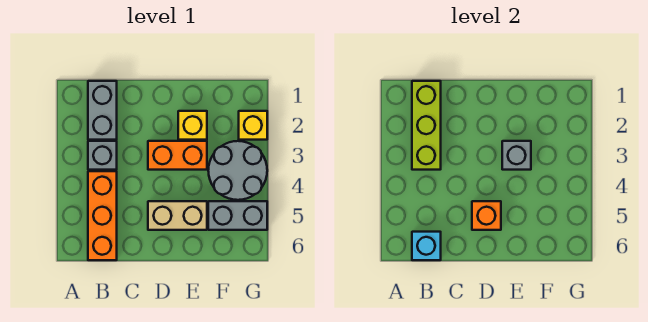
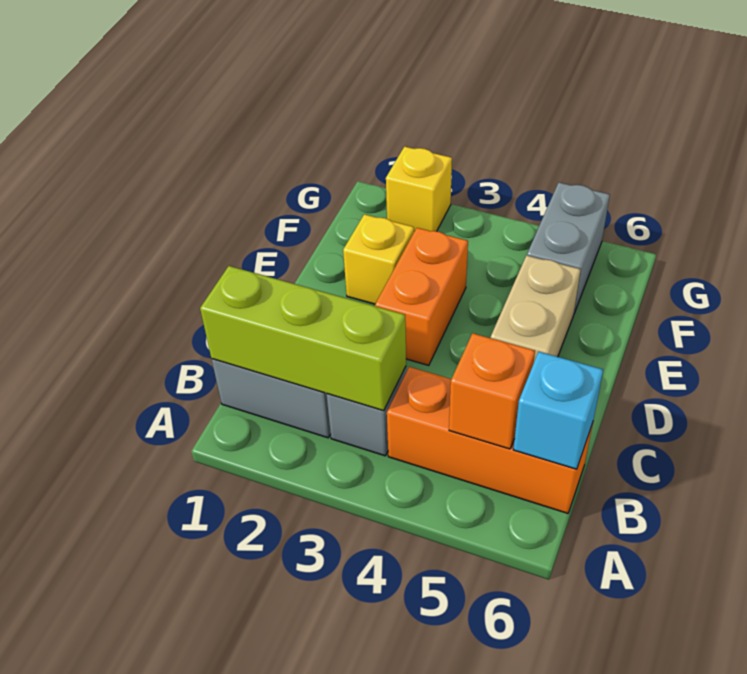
orange 1x1 brick [472,201,501,230] -> orange 1x1 brick moved to [449,333,535,449]
grey 1x1 brick [502,141,531,170] -> none
grey 2x2 round brick [208,141,267,200] -> none

